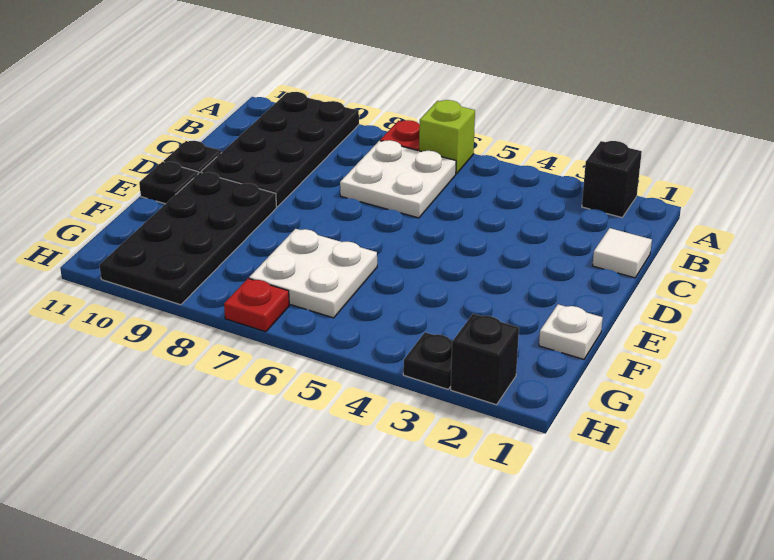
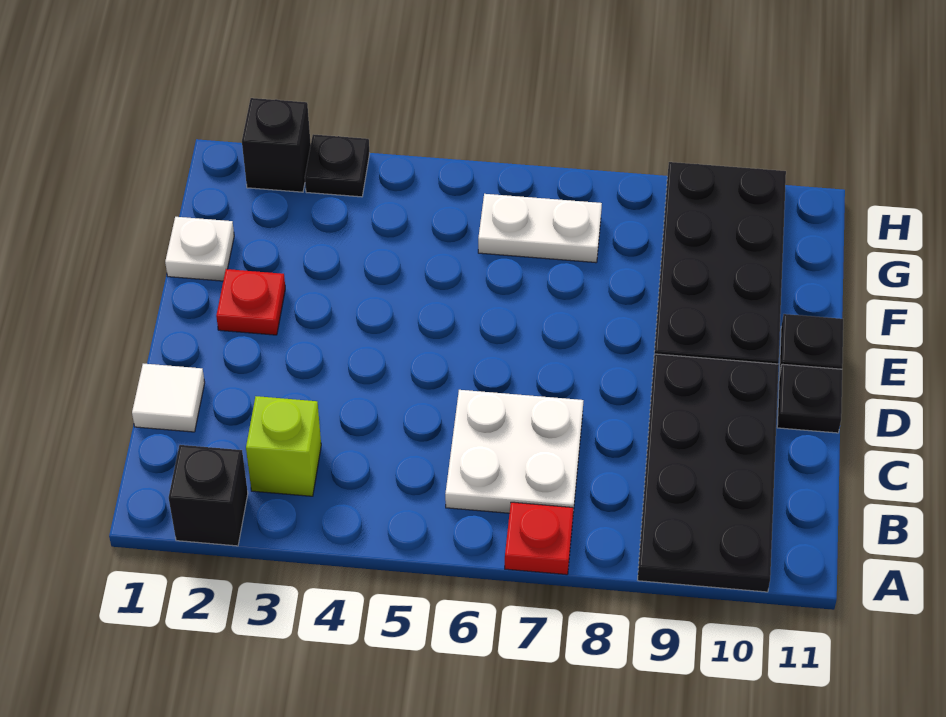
lime 1x1 brick [419,100,475,174] -> lime 1x1 brick moved to [246,396,321,496]
white 2x2 plate [249,229,377,318] -> white 1x2 plate [478,194,602,263]
red 1x1 plate [224,278,289,332] -> red 1x1 plate moved to [216,269,285,335]

